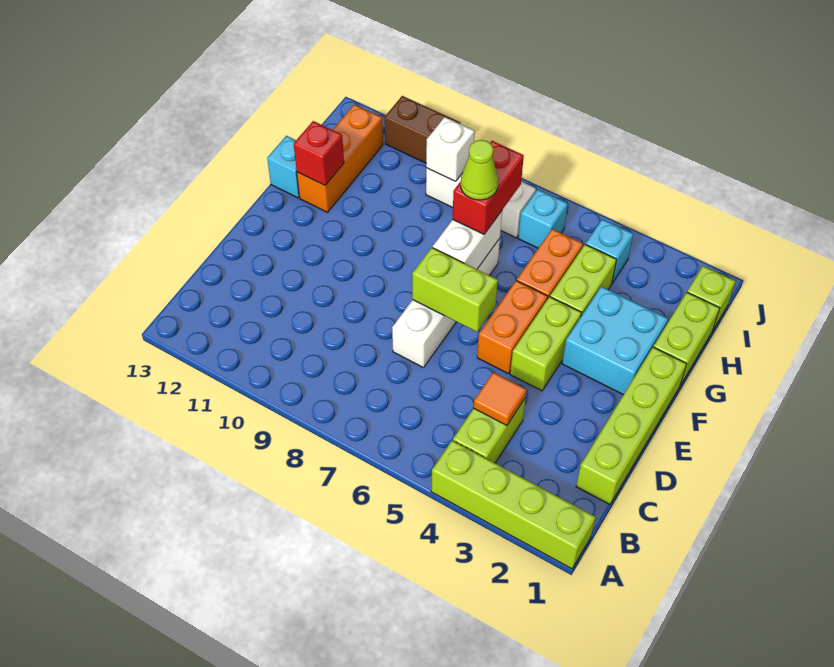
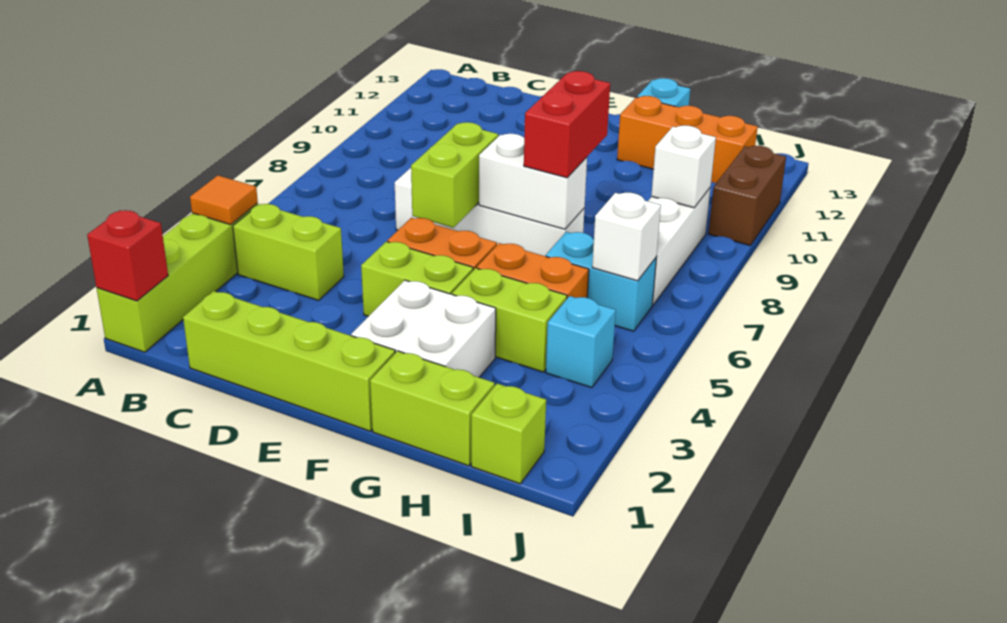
orange 1x1 tile [474,372,527,426] -> orange 1x1 tile moved to [190,175,258,225]
cyan 2x2 brick [562,286,668,395] -> white 2x2 brick [351,280,496,377]
red 1x2 brick [453,141,524,234] -> red 1x2 brick turned to [524,71,610,178]
lime 1x1 cone [461,140,498,200] -> none
red 1x1 brick [294,121,344,185] -> red 1x1 brick moved to [87,210,168,301]
cyan 1x1 brick [518,189,568,248] -> cyan 1x2 brick [546,232,656,331]
none -> white 1x1 brick [592,193,661,281]

